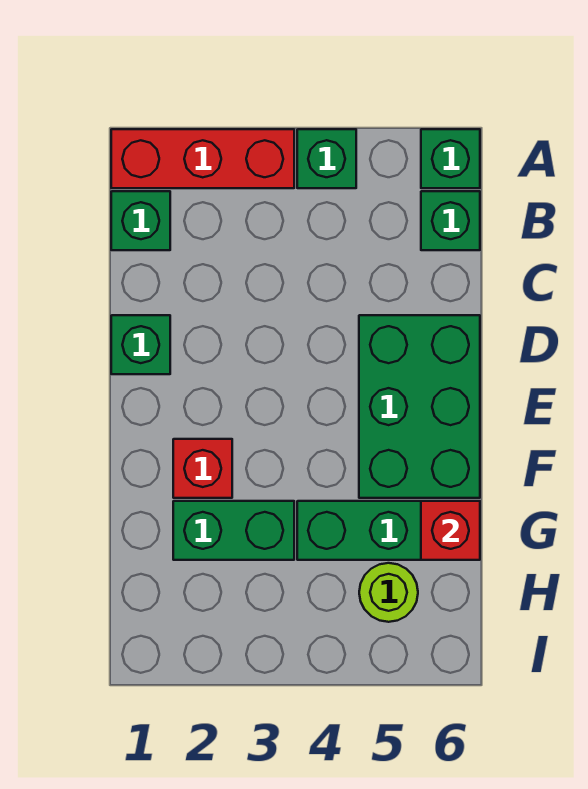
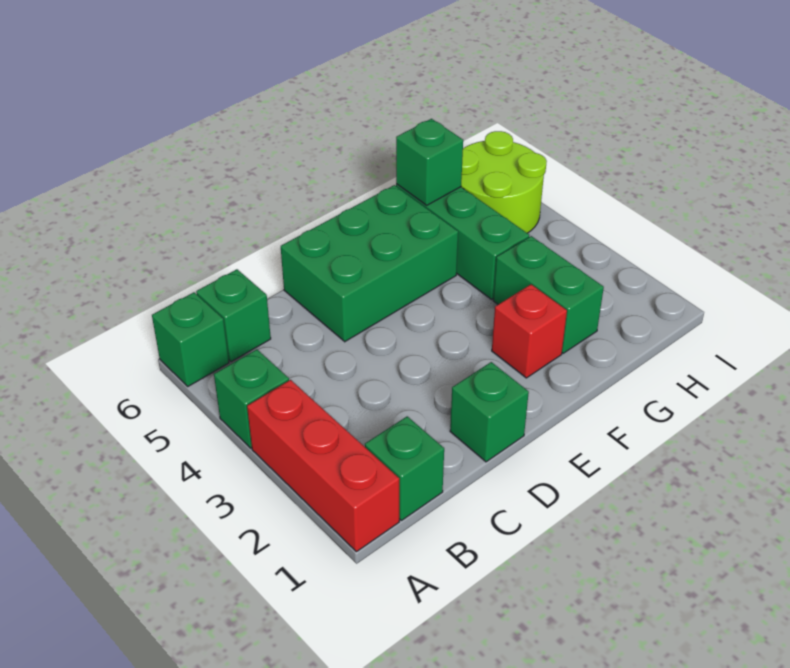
red 1x1 brick [421,501,480,560] -> green 1x1 brick [396,119,463,205]
lime 1x1 round brick [359,563,418,622] -> lime 2x2 round brick [461,131,547,233]

